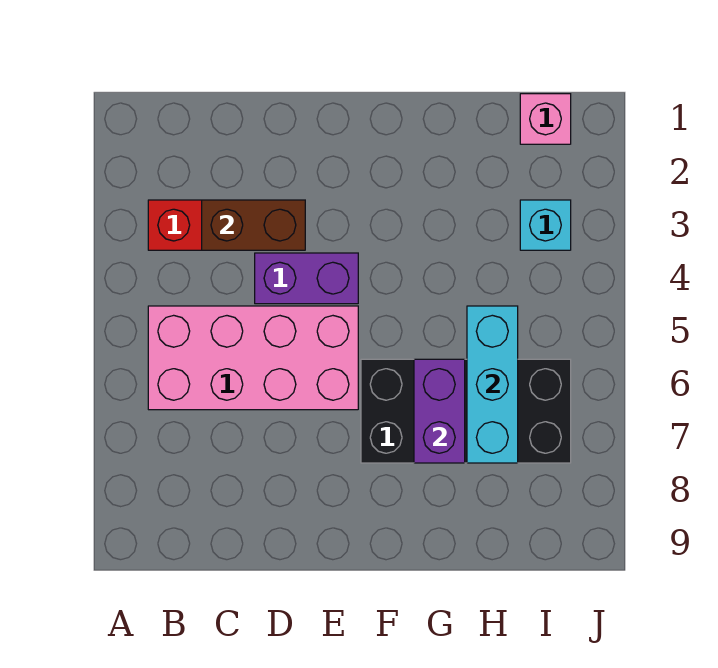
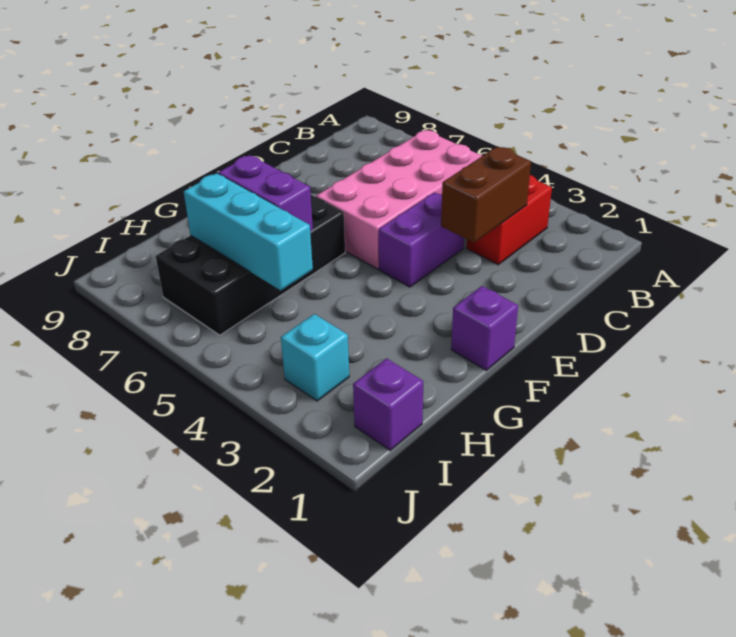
none -> purple 1x1 brick [451,286,518,370]
pink 1x1 brick [520,94,571,144] -> purple 1x1 brick [353,358,423,450]

